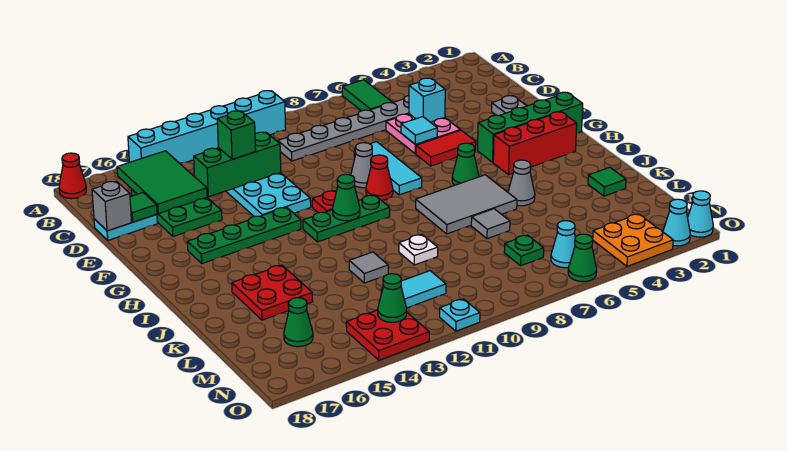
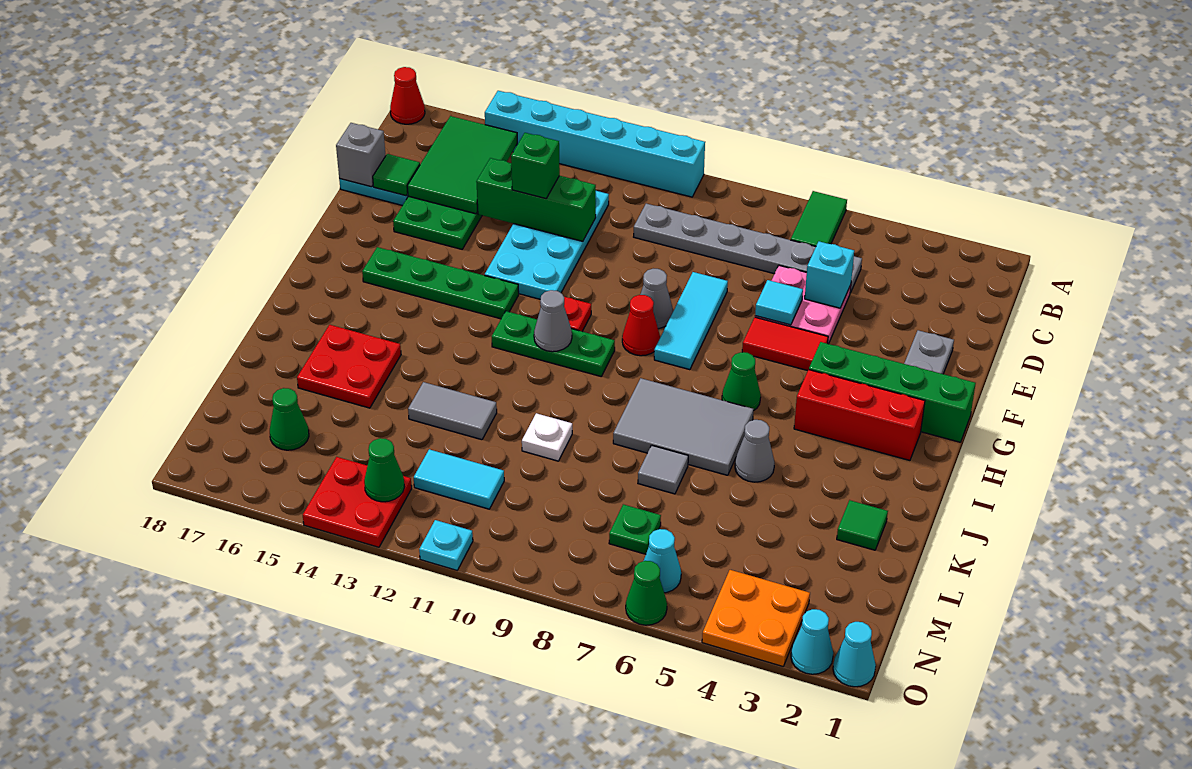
green 1x1 cone [333,174,360,221] -> grey 1x1 cone [534,290,572,352]
grey 1x1 tile [349,252,388,283] -> grey 1x2 tile [408,382,497,440]

